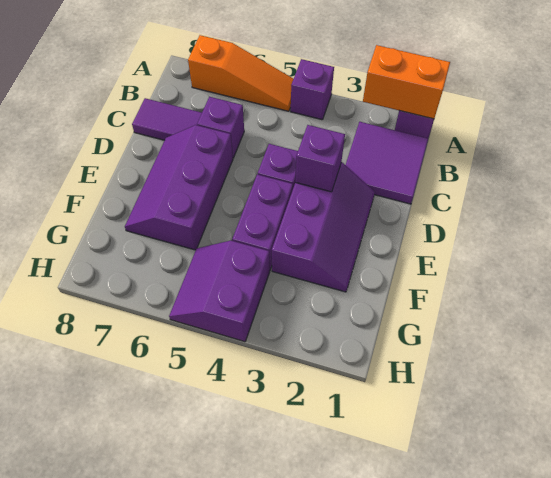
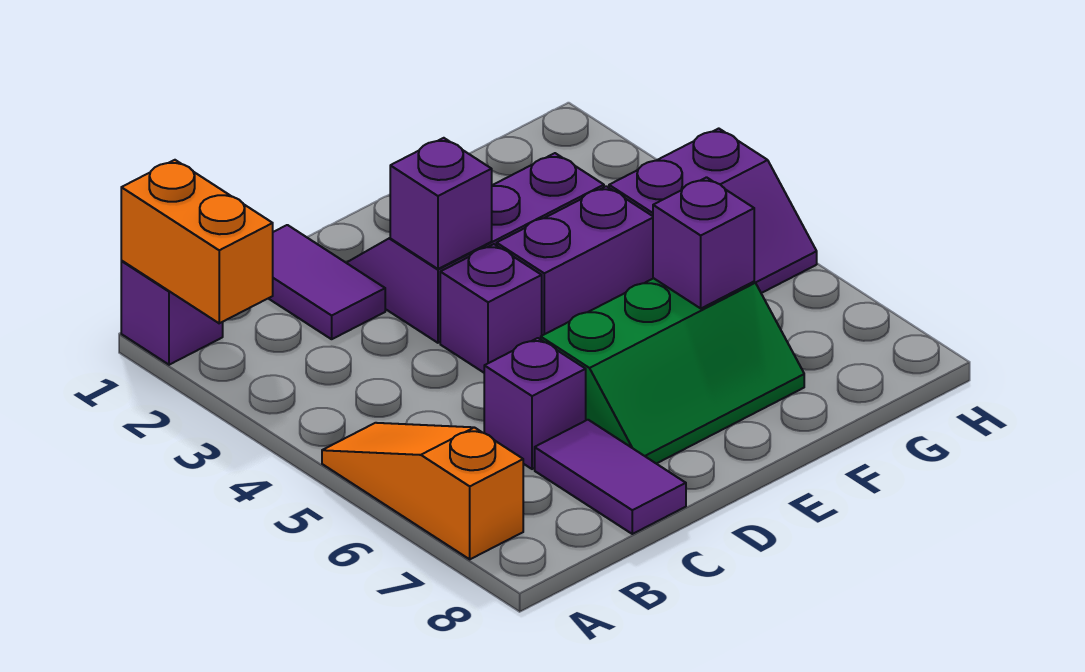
purple 1x1 brick [291,59,334,120] -> purple 1x1 brick moved to [653,177,754,308]
purple 2x2 tile [346,122,428,204] -> purple 1x2 tile [268,225,385,339]
purple 2x3 slope [125,125,233,250] -> green 2x3 slope [541,278,804,464]

